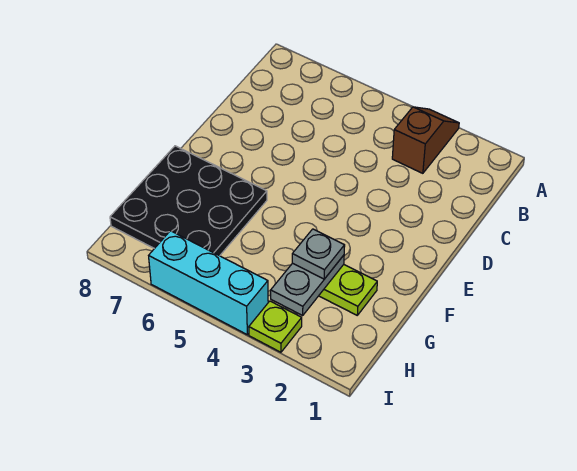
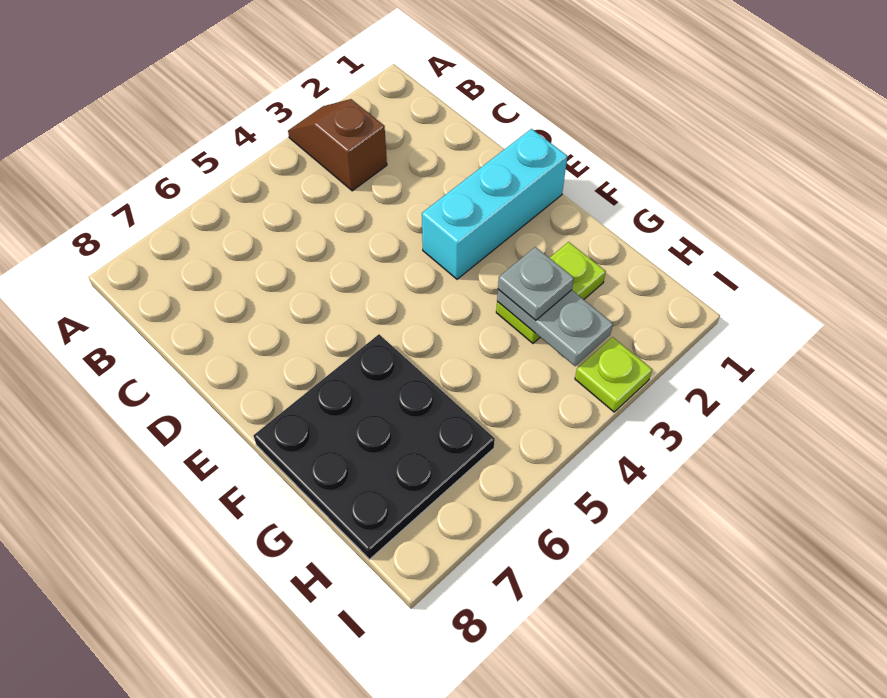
cyan 1x3 brick [149,231,268,335] -> cyan 1x3 brick moved to [422,129,567,279]

